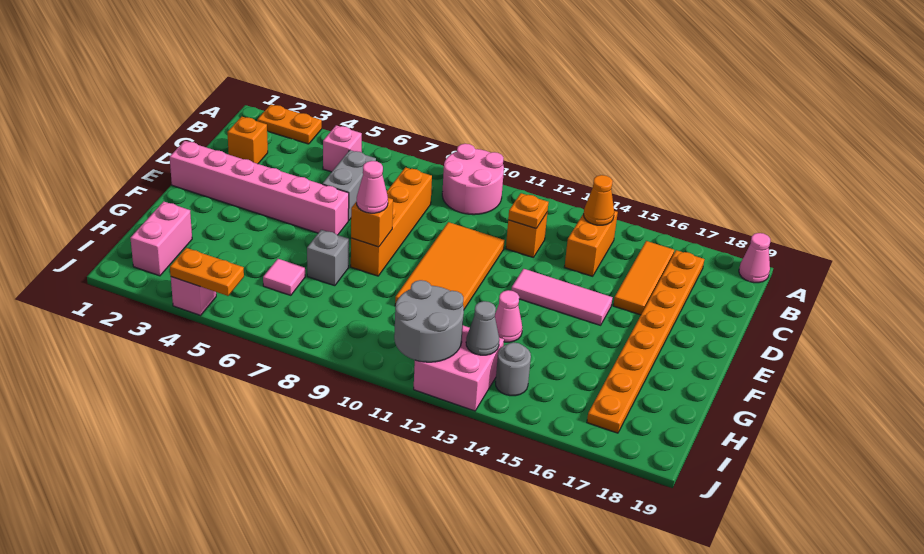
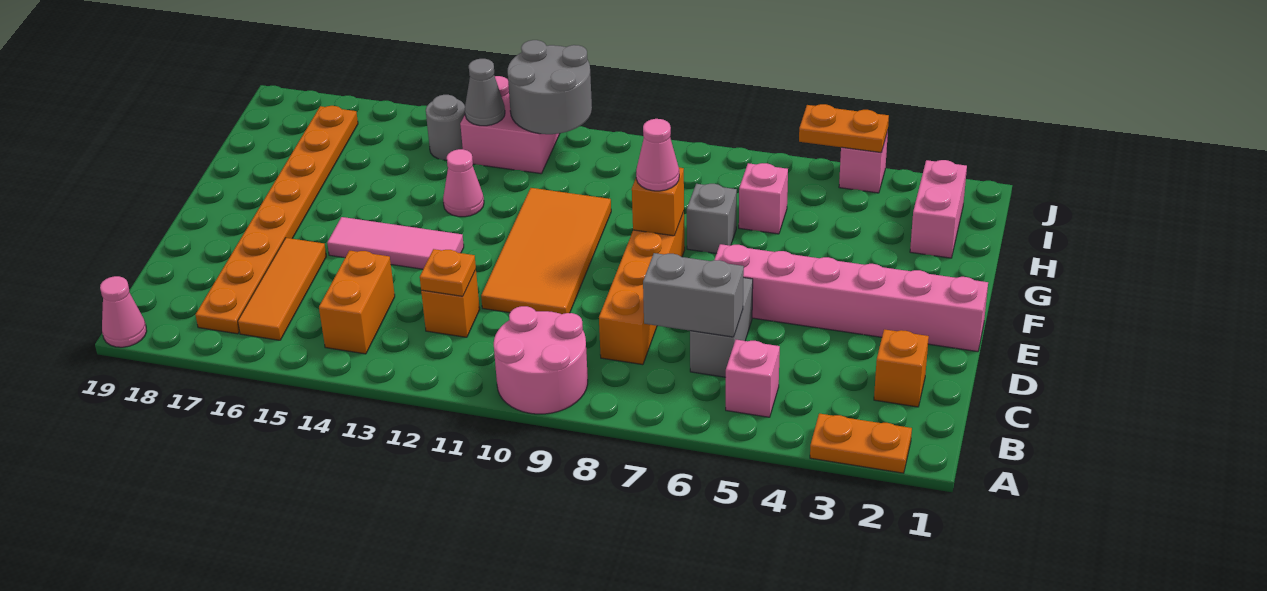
orange 1x1 cone [584,175,614,225] -> none
none -> grey 1x2 brick [643,253,744,337]
pink 1x1 tile [263,259,305,295] -> pink 1x1 brick [739,163,788,234]

